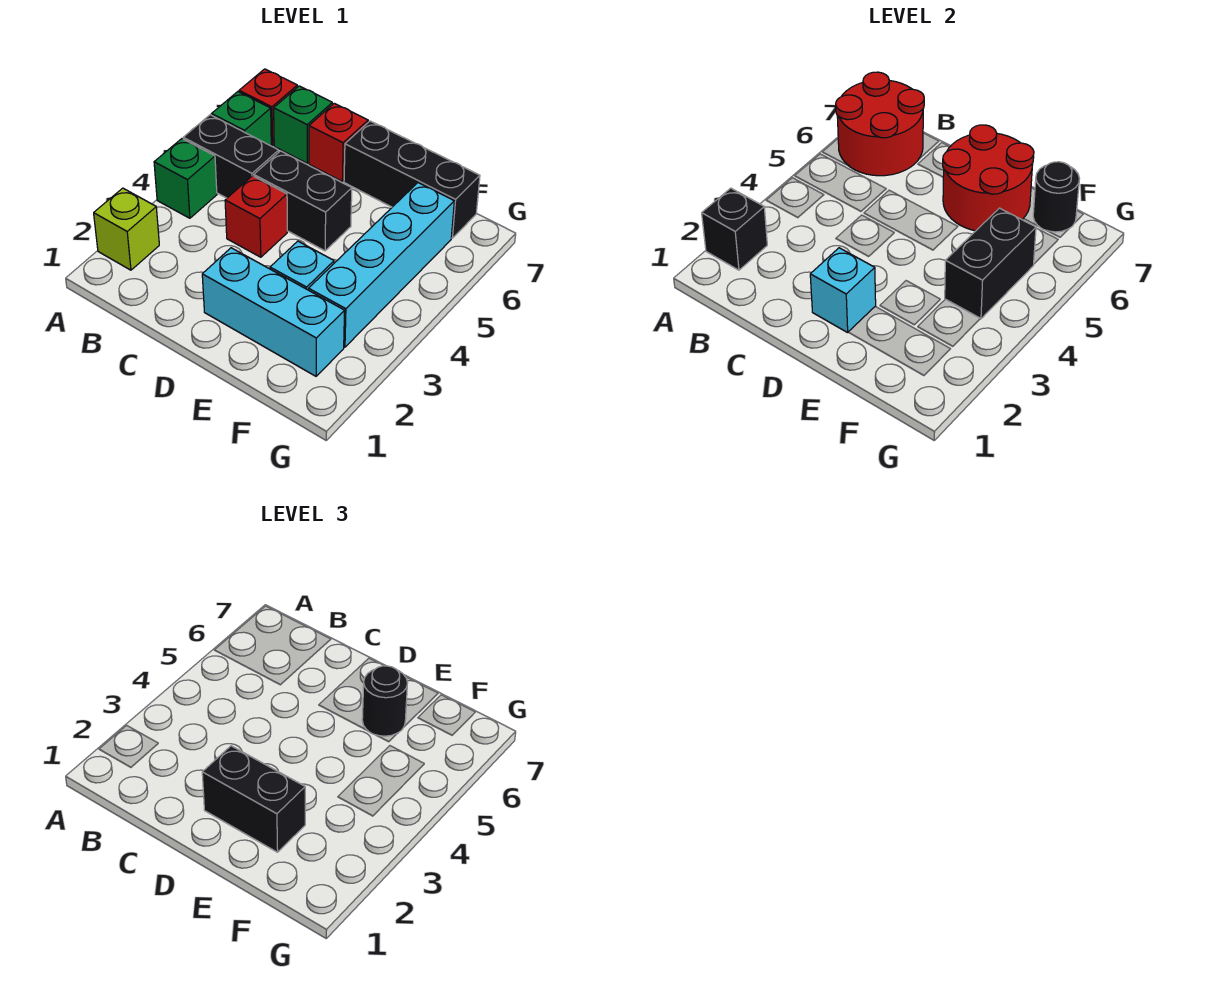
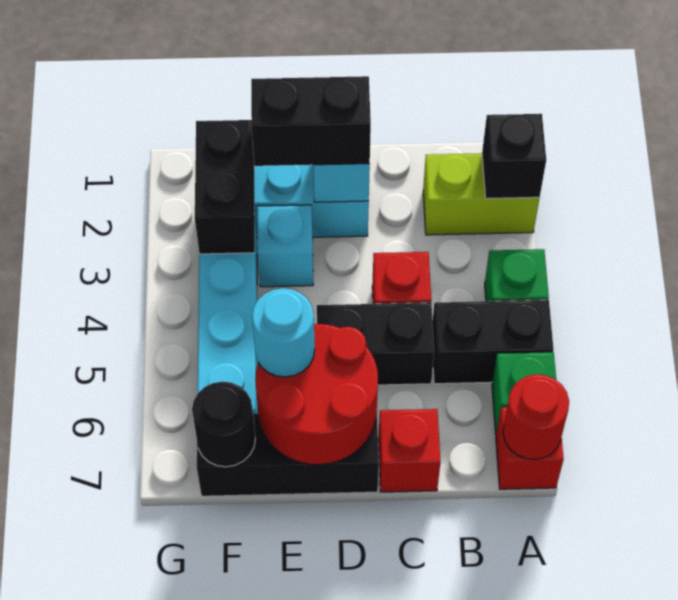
lime 1x1 brick [94,188,159,270] -> lime 1x2 brick [423,153,540,235]
red 2x2 round brick [836,72,924,176] -> red 1x1 round brick [503,374,569,460]
green 1x1 brick [274,86,332,163] -> none
black 1x1 round brick [362,666,407,736] -> cyan 1x1 round brick [252,288,315,377]
black 1x2 brick [945,208,1036,319] -> black 1x2 brick moved to [195,120,255,254]

